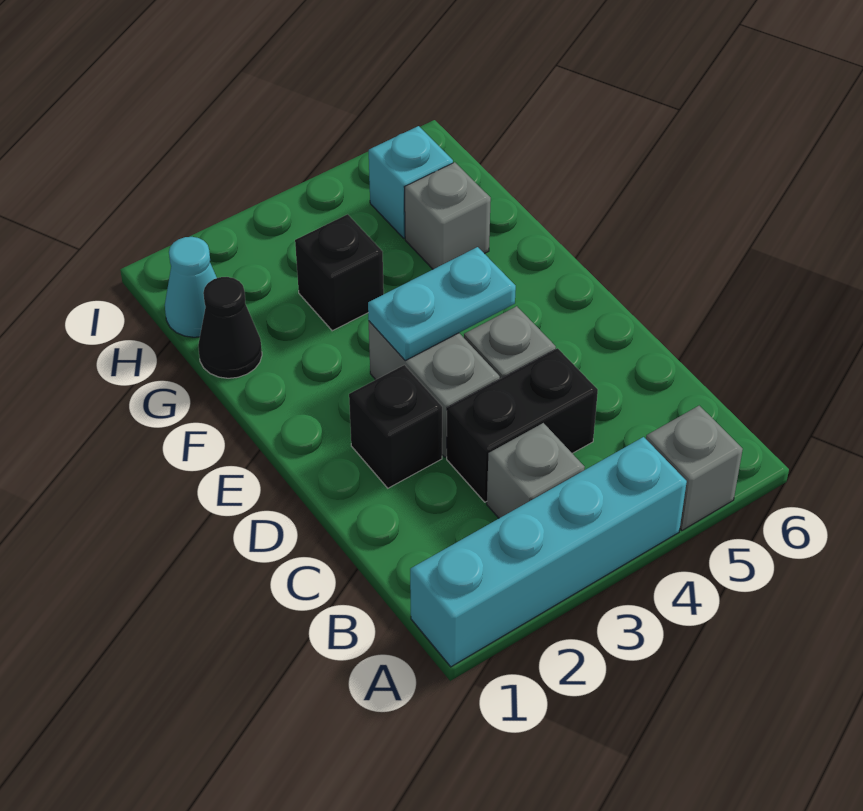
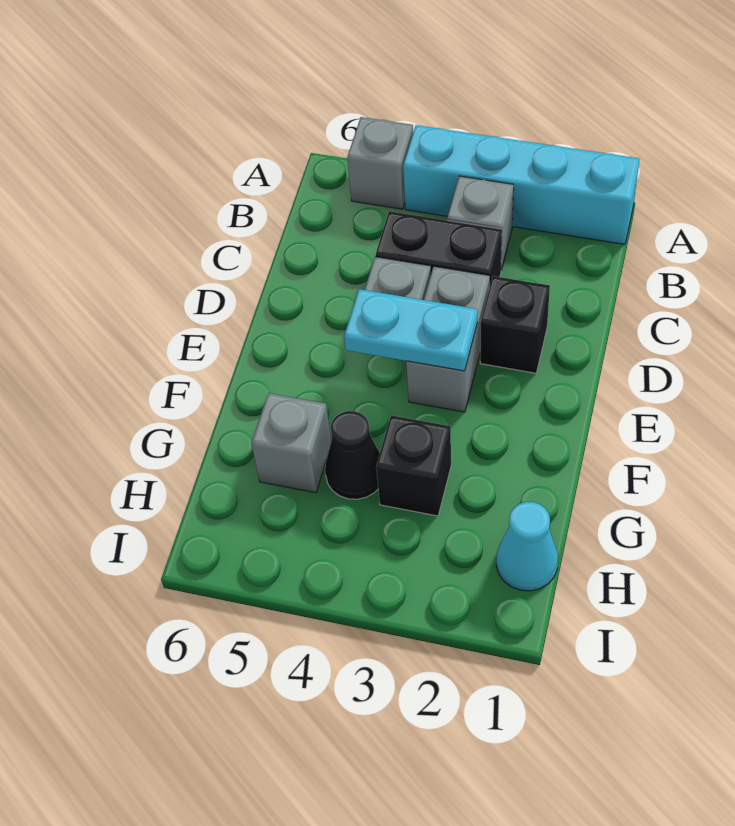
black 1x1 cone [198,277,262,378] -> black 1x1 cone moved to [325,411,380,499]
cyan 1x1 brick [369,126,453,238] -> none

